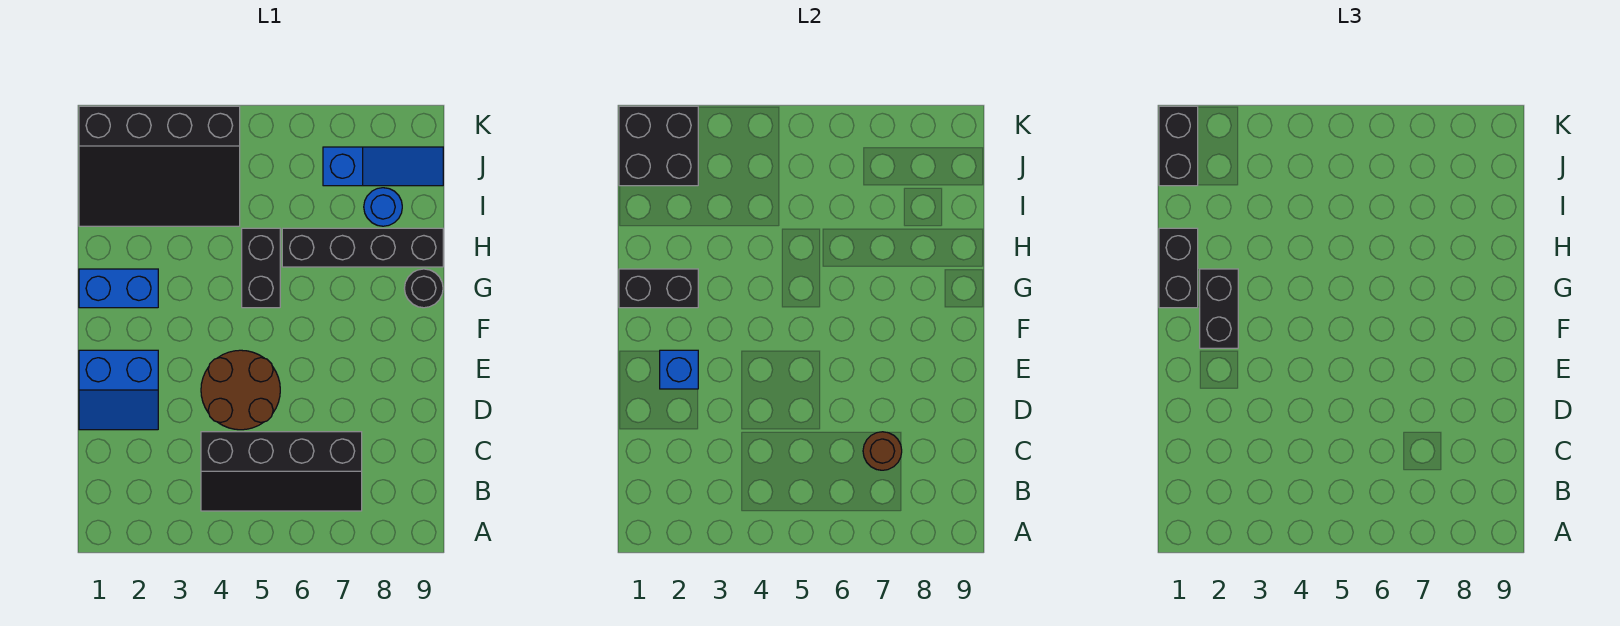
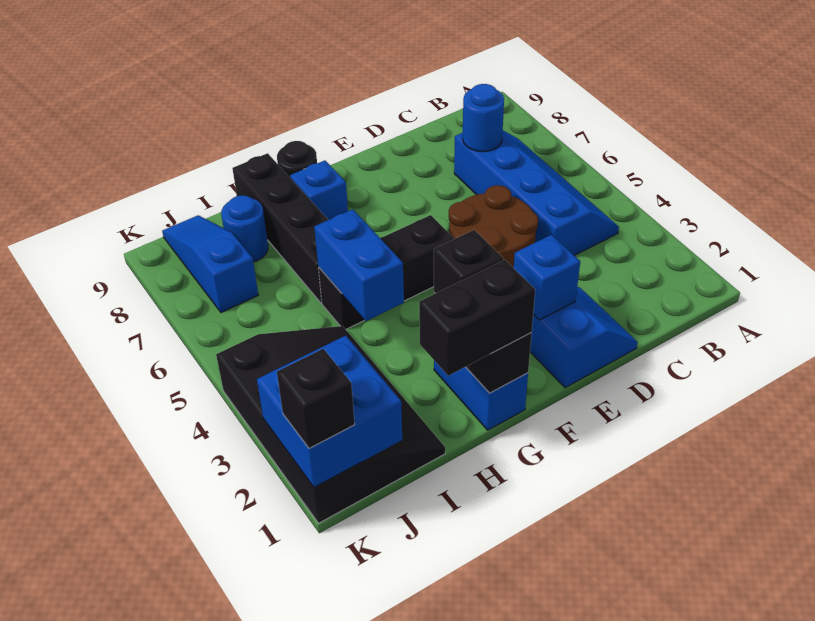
black 2x4 slope [201,432,362,511] -> blue 2x4 slope [454,131,619,255]
brown 1x1 round brick [863,432,902,470] -> blue 1x1 round brick [463,84,504,152]
black 1x2 brick [1200,269,1238,348] -> black 1x1 brick [434,230,503,294]
black 1x2 brick [242,228,280,308] -> black 1x3 brick [318,215,454,329]
none -> blue 1x1 brick [290,160,348,220]
none -> blue 1x2 brick [314,209,404,321]
black 2x2 brick [619,106,698,186] -> blue 2x2 brick [257,336,402,487]
black 1x2 brick [1159,106,1198,186] -> black 1x1 brick [277,349,355,448]

